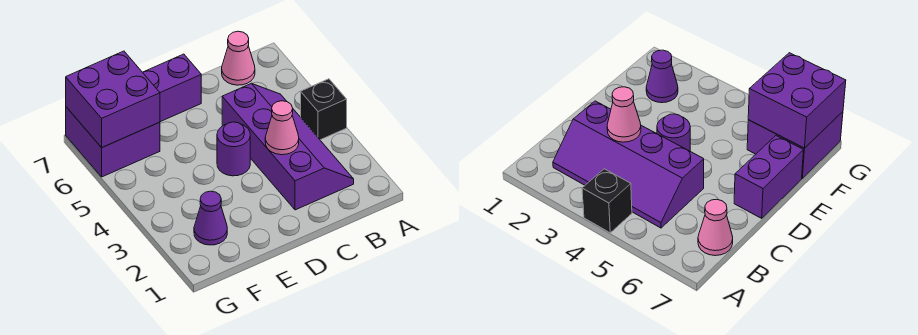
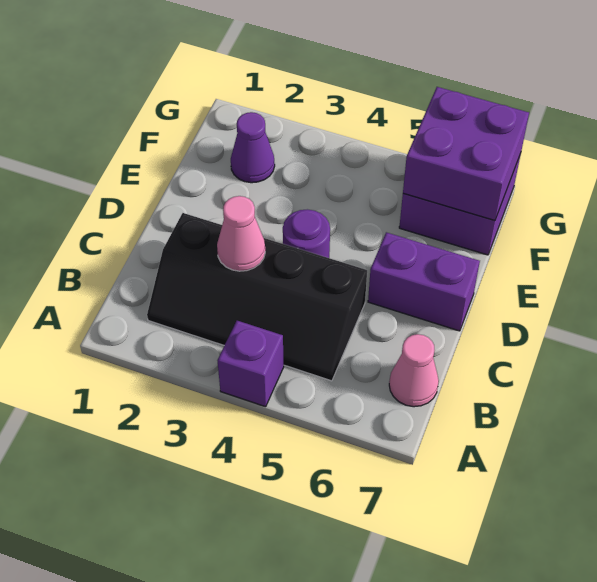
black 1x1 brick [301,79,347,140] -> purple 1x1 brick [217,321,284,407]
purple 2x4 slope [222,83,354,210] -> black 2x4 slope [147,213,367,381]
purple 1x2 brick [143,54,201,122] -> purple 1x2 brick turned to [368,232,480,331]

